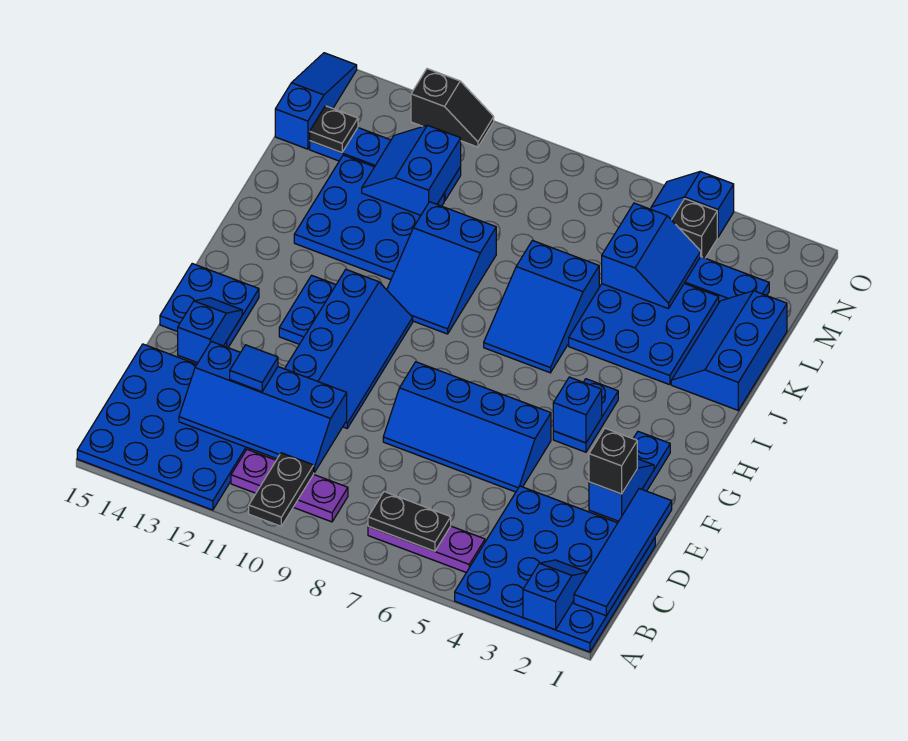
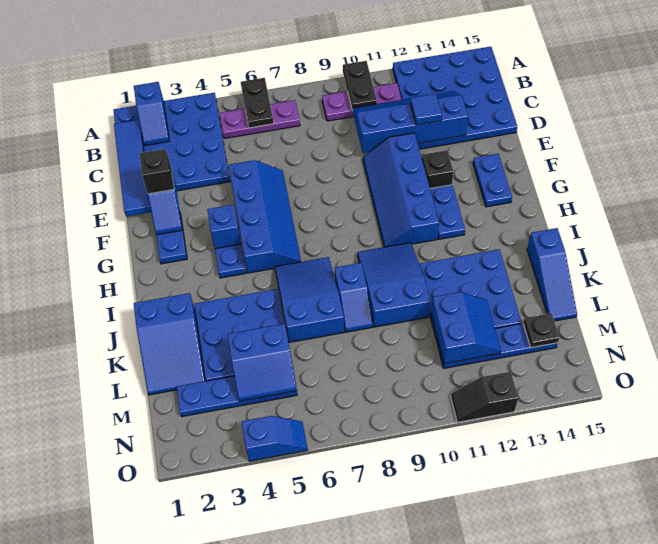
black 1x2 plate [368,492,451,551] -> black 1x2 plate turned to [241,78,274,128]
blue 2x4 slope [383,362,551,492] -> blue 2x4 slope turned to [229,160,301,273]
blue 1x2 slope [178,298,242,363] -> blue 1x2 slope moved to [335,263,373,332]
blue 2x2 plate [160,264,259,347] -> blue 1x2 plate [473,154,512,207]
blue 2x3 slope [671,291,787,410] -> blue 2x3 slope turned to [134,293,205,395]
blue 2x2 slope [602,203,701,309] -> blue 2x2 slope turned to [227,324,297,401]
blue 1x3 slope [275,53,357,149] -> blue 1x3 slope moved to [527,228,577,321]
black 1x1 brick [672,199,717,258] -> black 1x1 brick moved to [422,150,453,189]

